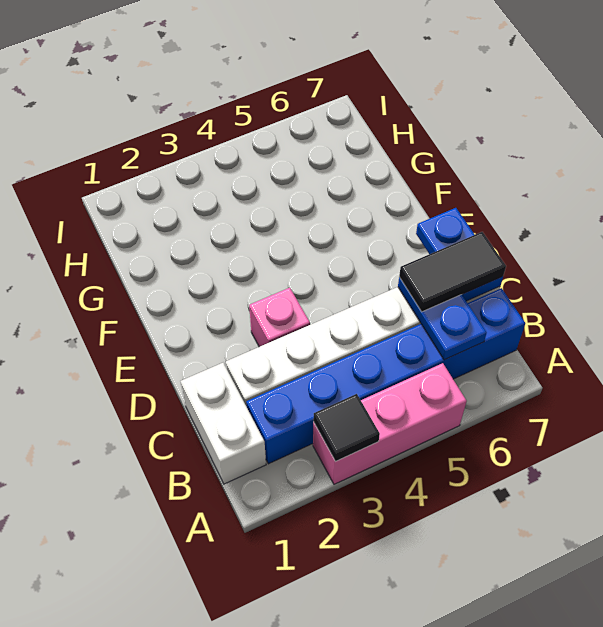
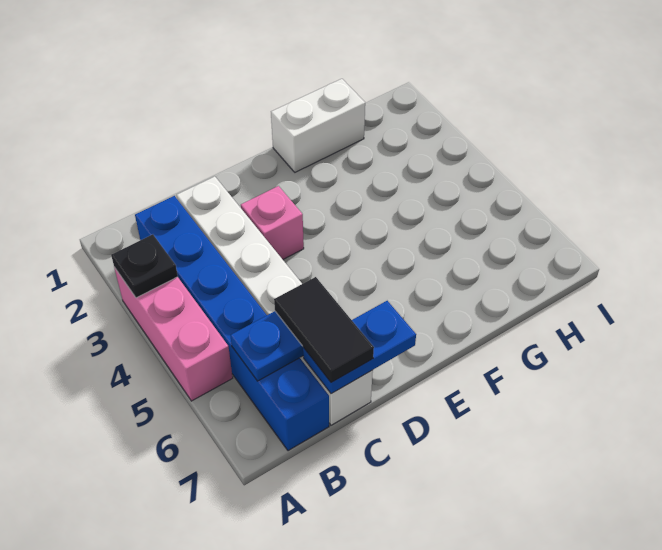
black 1x1 tile [313,394,380,462] -> black 1x1 plate [111,234,178,298]
white 1x2 brick [181,363,266,484] -> white 1x2 brick moved to [271,79,365,172]

